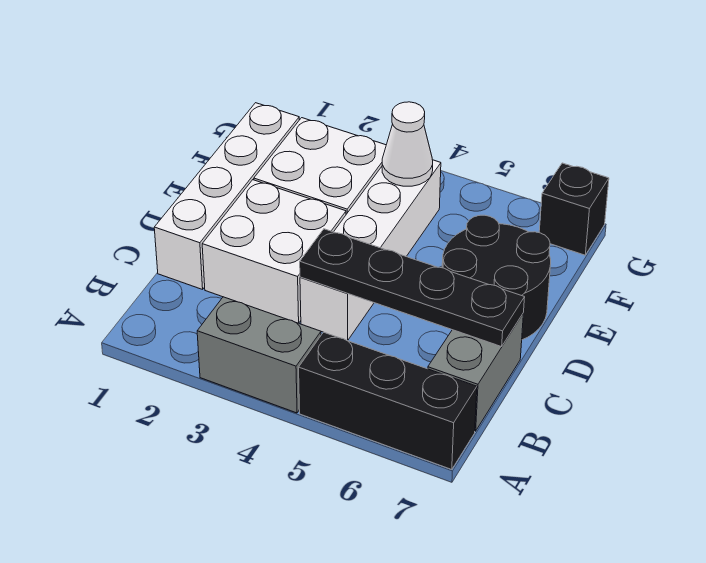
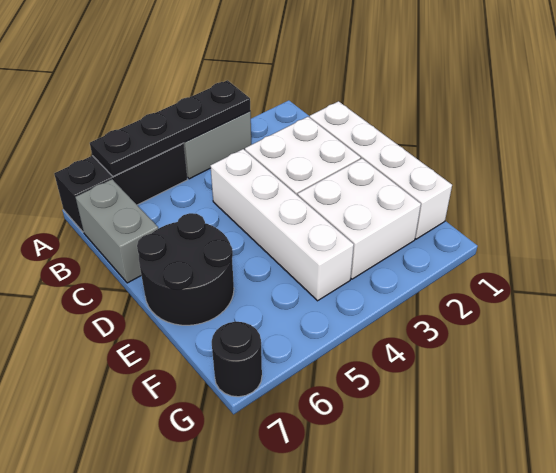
black 1x4 plate [300,229,525,347] -> black 1x4 plate moved to [90,80,250,177]
white 1x1 cone [382,102,433,186] -> none
black 1x1 brick [539,163,609,255] -> black 1x1 round brick [212,322,262,397]

